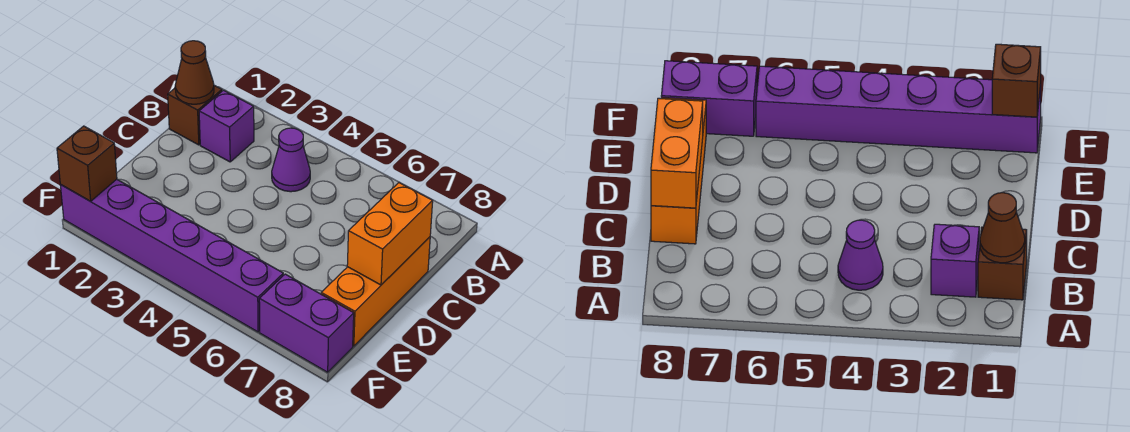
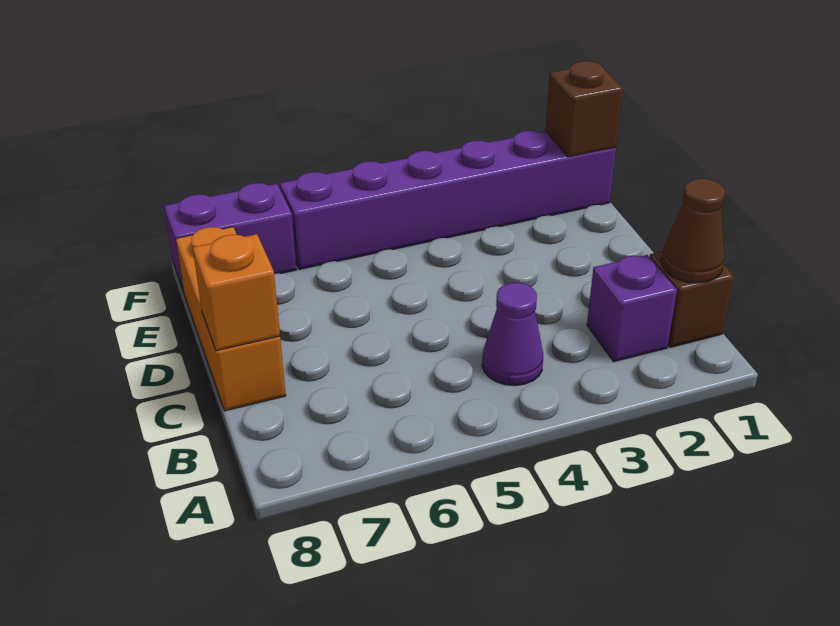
orange 1x2 brick [347,183,433,285] -> orange 1x1 brick [193,234,280,351]

